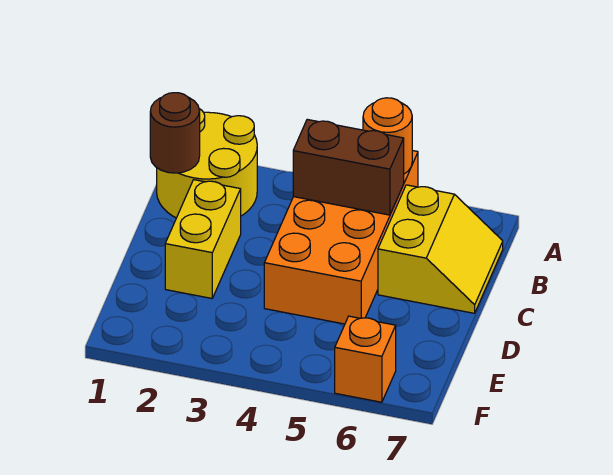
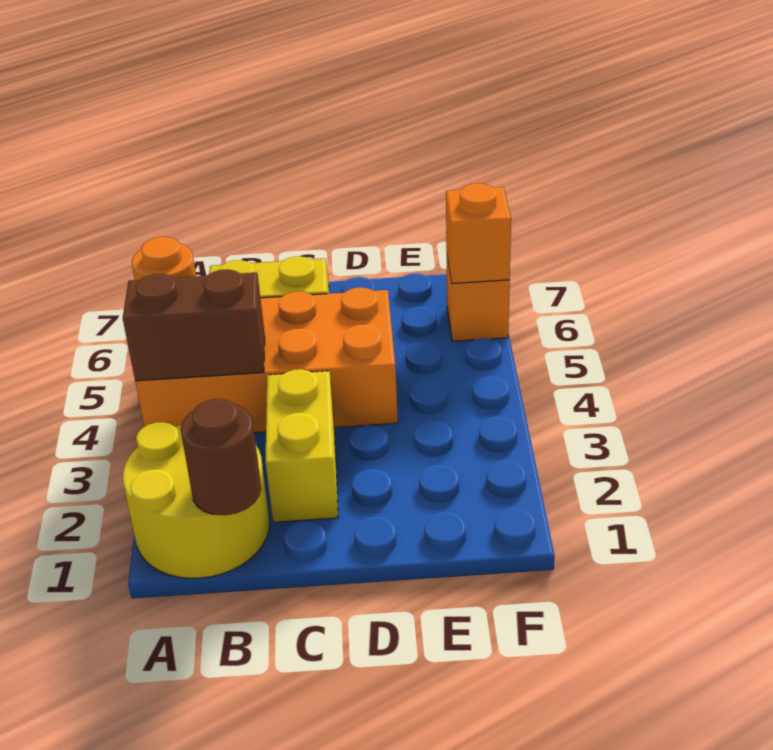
brown 1x2 brick [293,119,404,215] -> brown 1x2 brick turned to [123,270,265,381]
yellow 1x2 brick [165,180,241,298] -> yellow 1x2 brick turned to [265,369,338,522]
none -> orange 1x1 brick [446,183,511,284]

